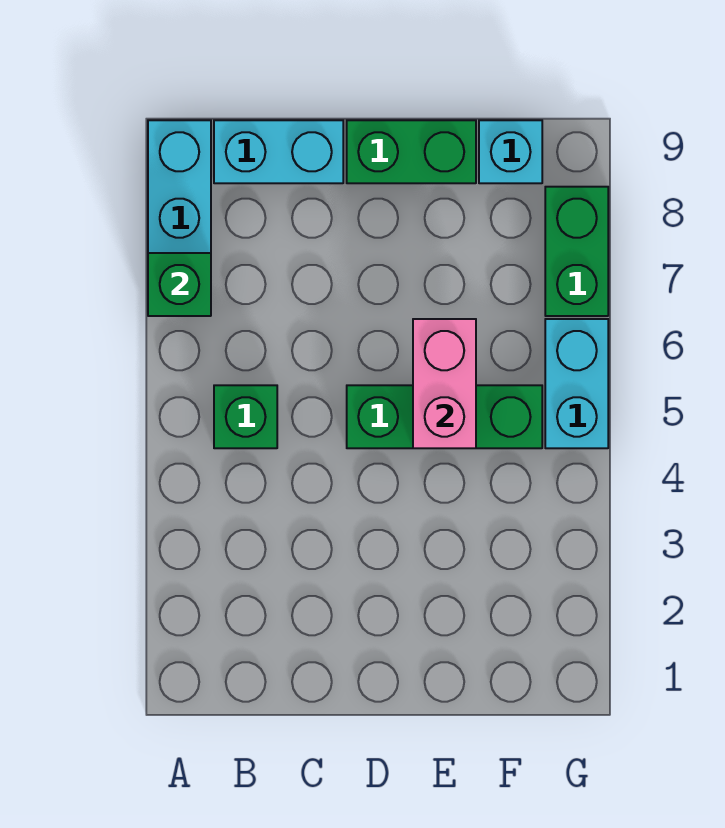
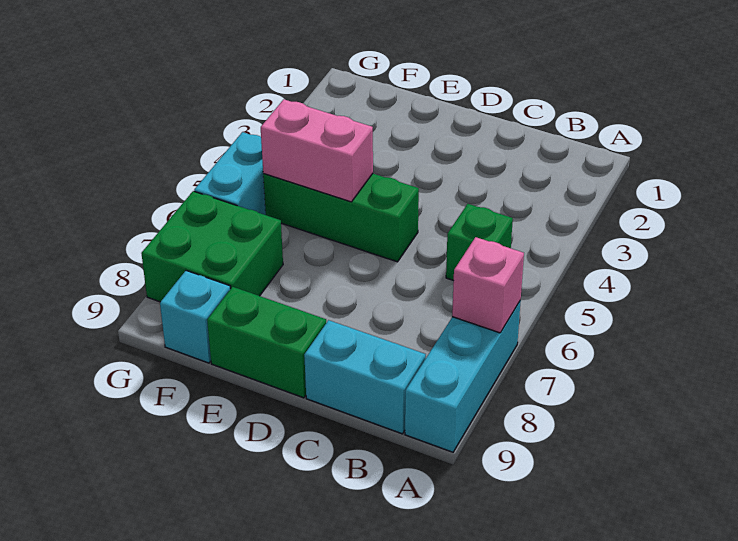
green 1x1 brick [148,253,211,316] -> pink 1x1 brick [452,237,524,333]
pink 1x2 brick [413,319,476,448] -> pink 1x2 brick turned to [261,99,373,202]
green 1x2 brick [545,187,608,316] -> green 2x2 brick [141,191,283,302]

